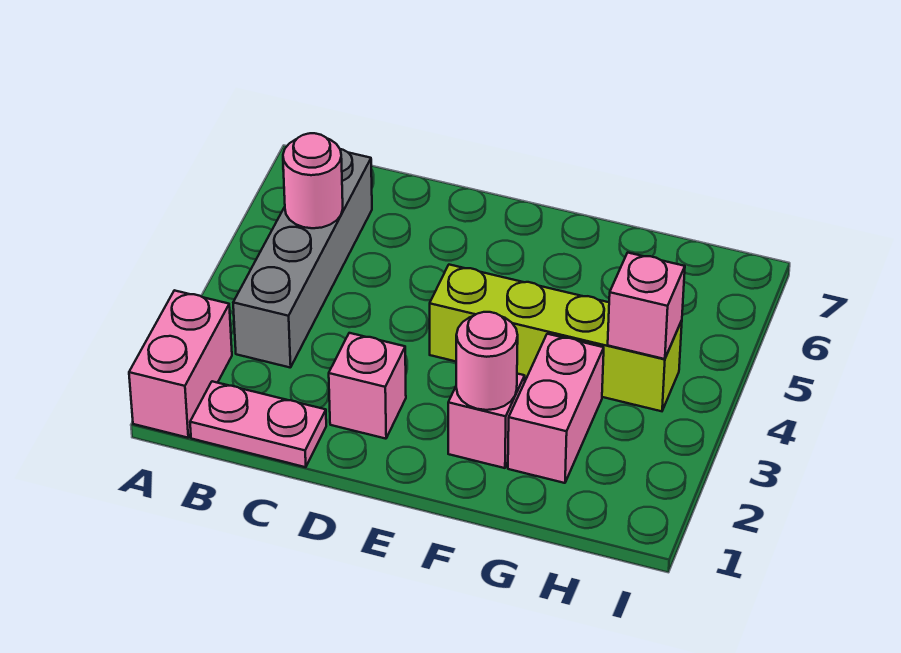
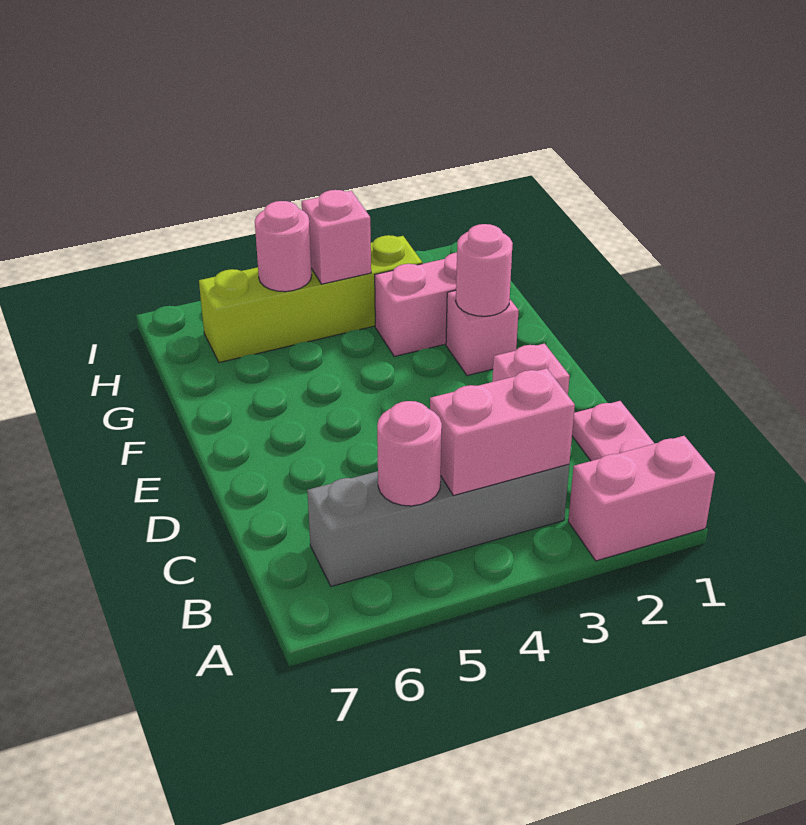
none -> pink 1x2 brick [430,368,575,496]
lime 1x4 brick [430,265,682,411] -> lime 1x4 brick turned to [199,235,422,363]
none -> pink 1x1 round brick [255,201,312,292]

